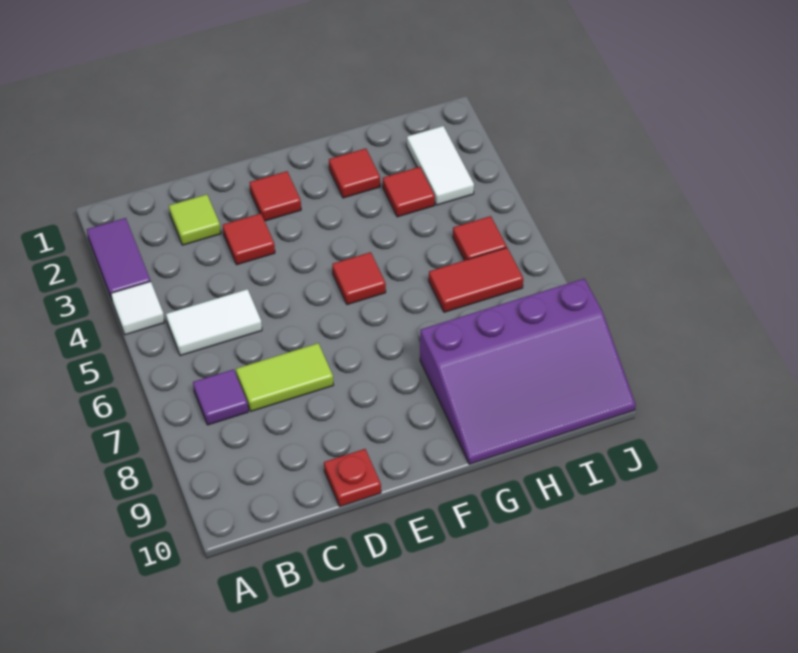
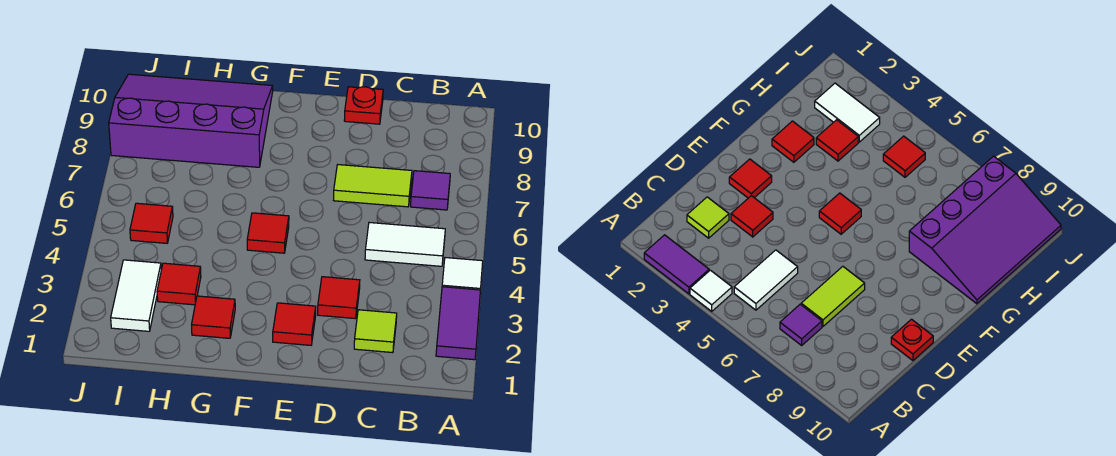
red 1x2 tile [429,248,523,312] -> none

